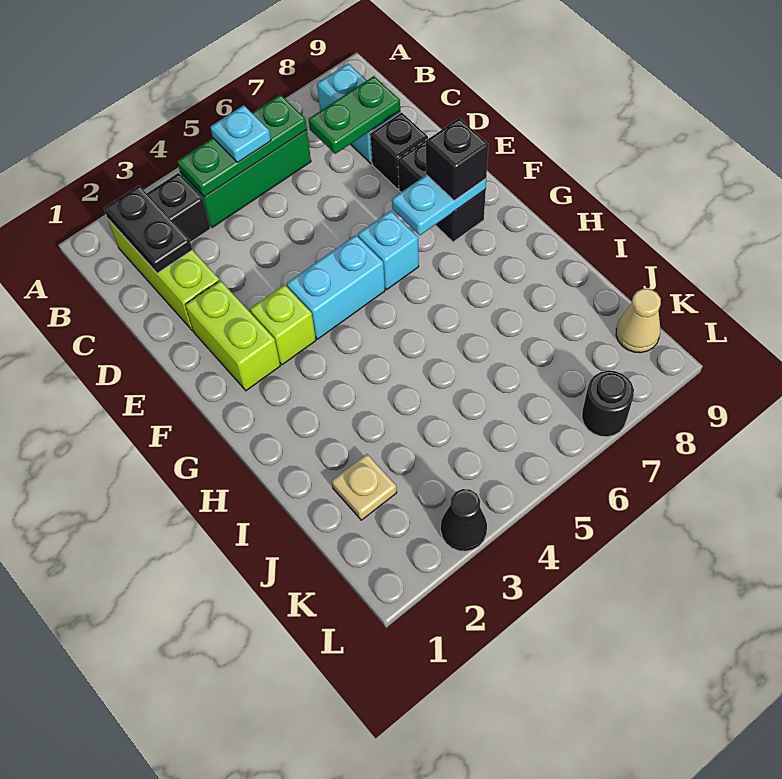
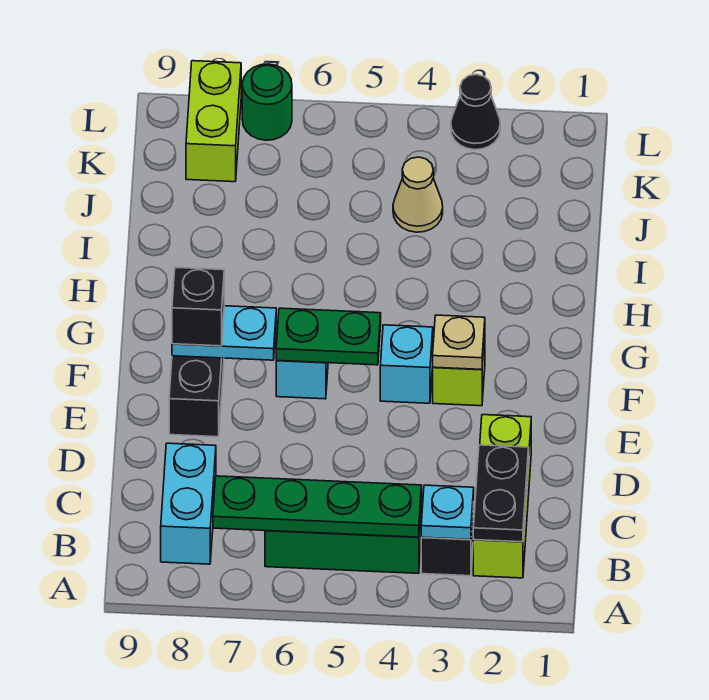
green 1x3 plate [177,95,307,197] -> green 1x4 plate [213,476,422,537]
cyan 1x1 plate [210,105,271,162] -> cyan 1x1 plate moved to [421,485,474,540]
green 1x2 plate [309,76,400,154] -> green 1x2 plate moved to [276,308,381,365]
black 1x1 brick [370,112,428,189] -> none
lime 1x2 brick [185,281,280,391] -> lime 1x2 brick moved to [186,61,241,182]
cyan 1x2 brick [287,235,385,339] -> cyan 1x1 brick [380,325,433,403]
tan 1x1 plate [332,454,397,520] -> tan 1x1 plate moved to [433,315,485,369]
tan 1x1 cone [616,289,661,353] -> tan 1x1 cone moved to [393,157,443,232]
black 1x1 round brick [582,371,634,437] -> green 1x1 round brick [242,64,292,140]

